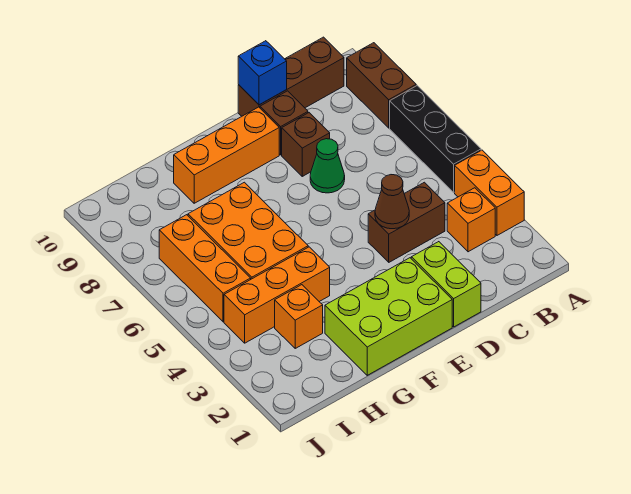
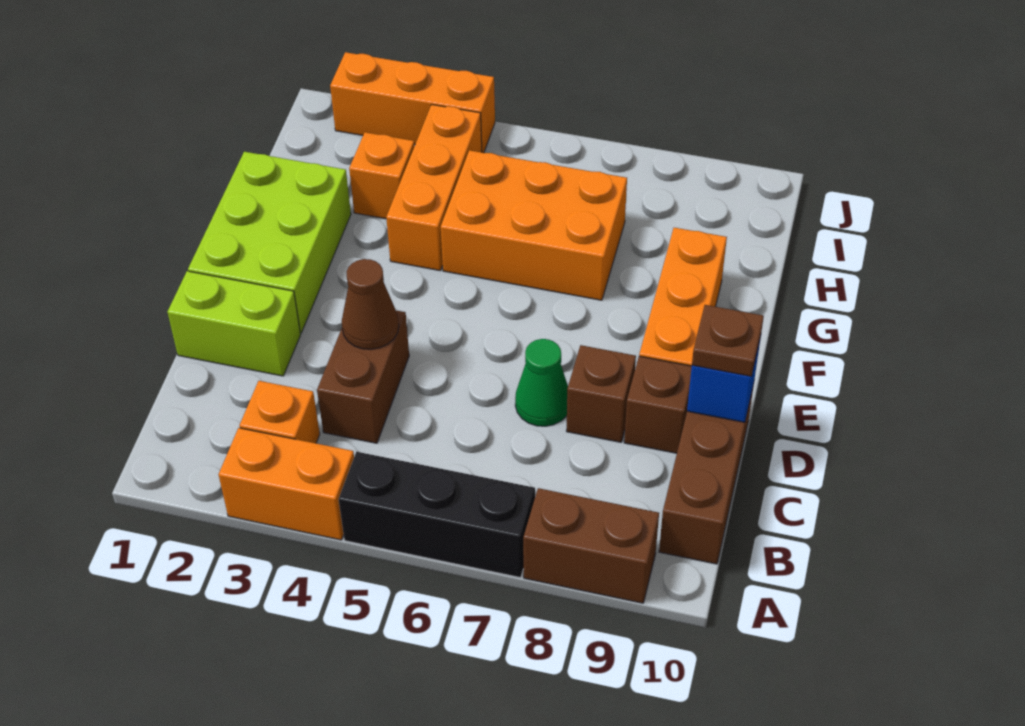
none -> brown 1x1 plate [692,305,764,377]
orange 1x3 brick [159,215,251,322] -> orange 1x3 brick moved to [330,52,495,153]

